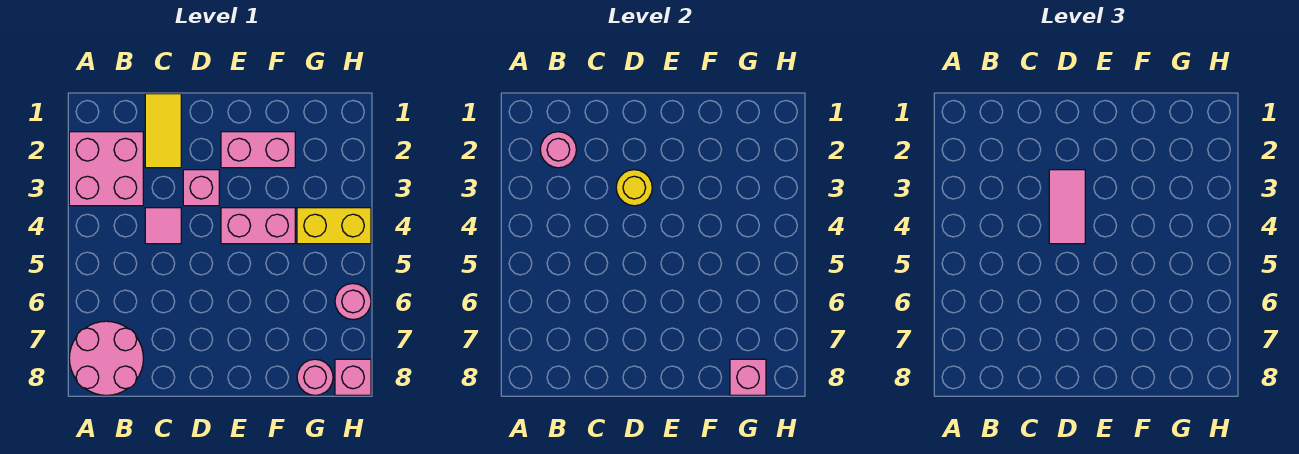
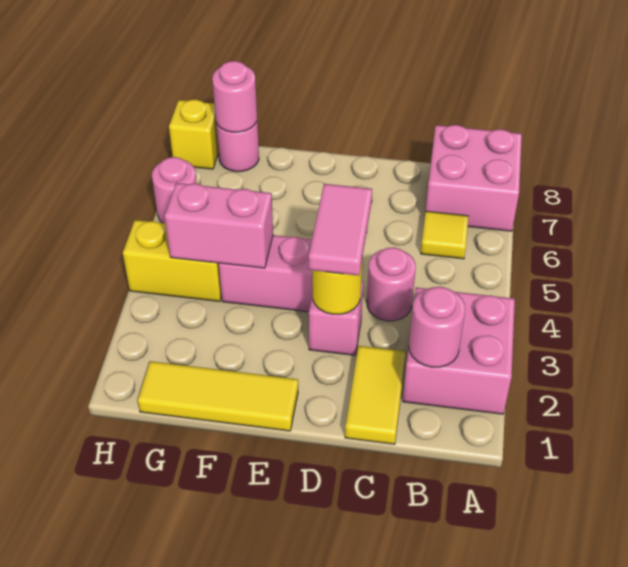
pink 2x2 round brick [69,321,143,395] -> pink 2x2 brick [426,125,522,231]
none -> yellow 1x1 tile [421,211,469,259]
pink 1x1 tile [145,208,181,244] -> pink 1x1 round brick [367,247,416,321]
none -> yellow 1x3 tile [138,361,298,431]
pink 1x2 brick [221,132,295,168] -> pink 1x2 brick moved to [165,183,273,268]
pink 1x1 brick [730,359,766,395] -> pink 1x1 round brick [212,61,257,132]
pink 1x1 brick [335,359,371,395] -> yellow 1x1 brick [169,100,218,169]

